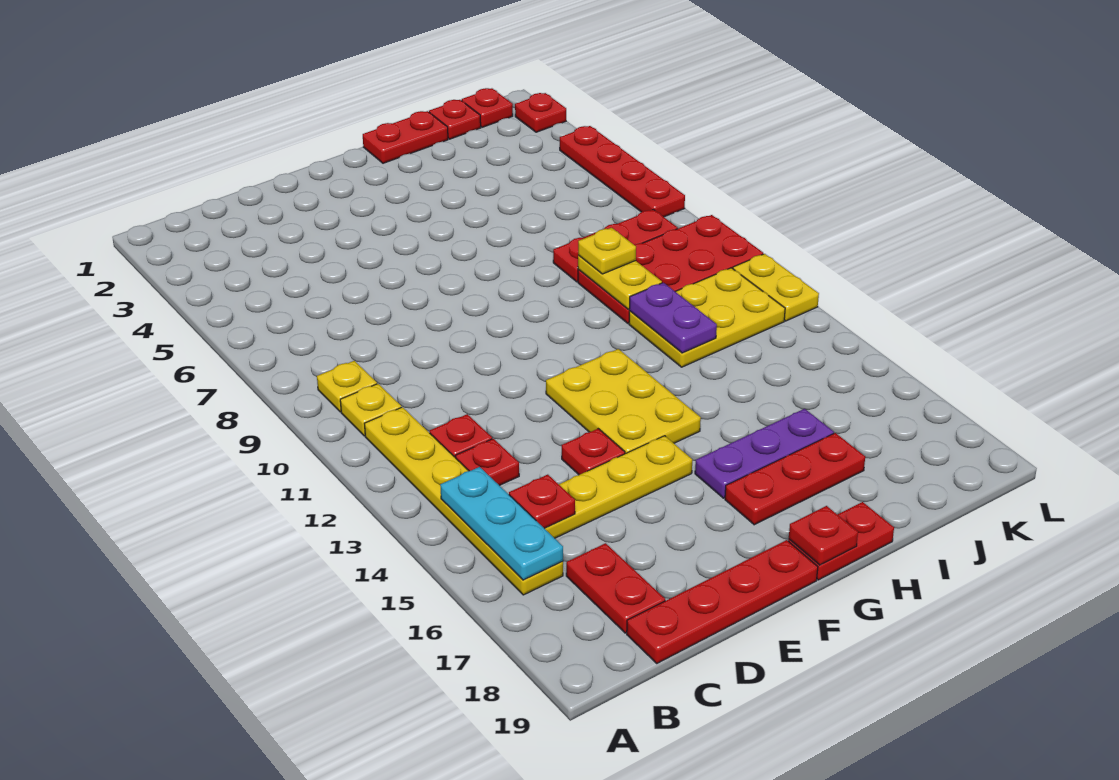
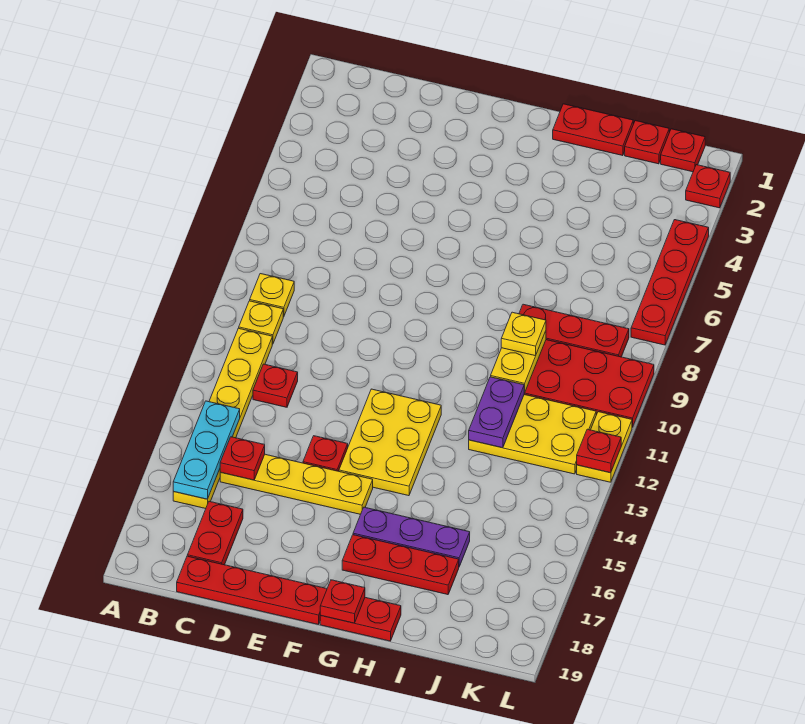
red 1x1 plate [456,439,519,485] -> red 1x1 plate moved to [577,429,621,473]

